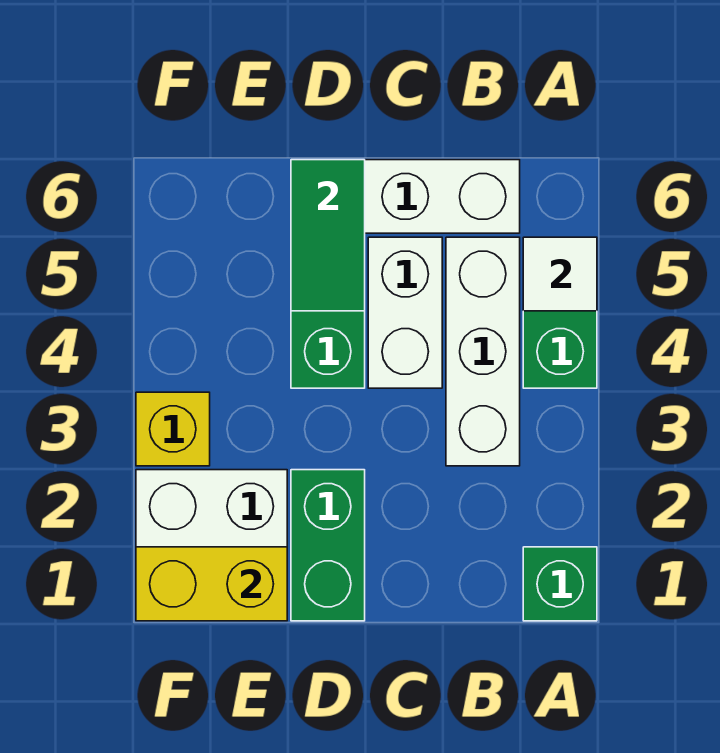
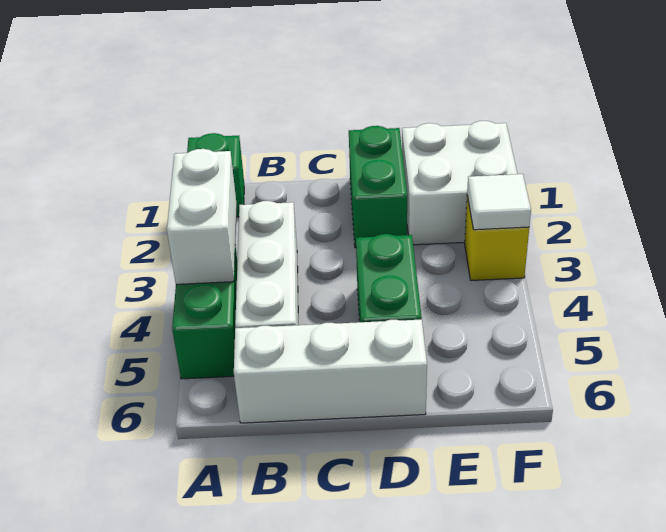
white 1x1 tile [523,237,597,311] -> white 1x1 tile moved to [467,174,531,230]
white 1x2 brick [368,237,442,388] -> white 1x2 brick moved to [167,149,237,284]
green 1x2 tile [291,160,365,311] -> none
yellow 1x2 brick [136,547,287,621] -> none

